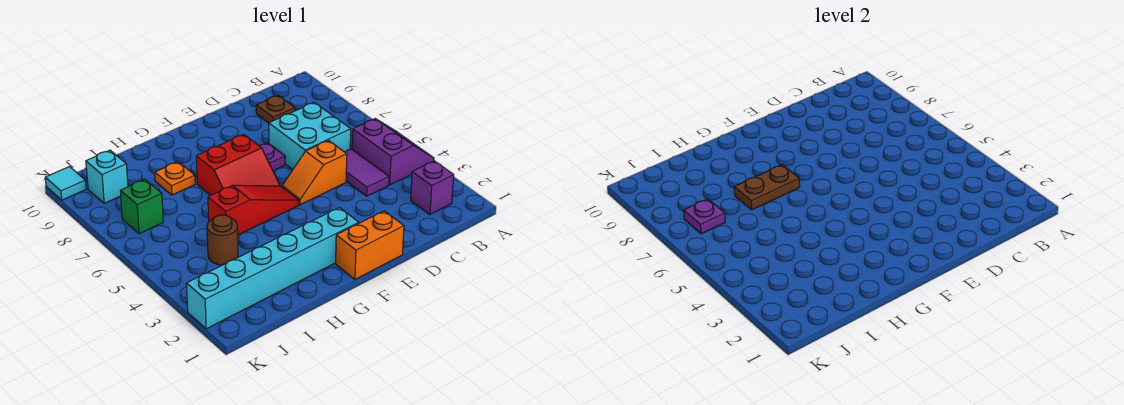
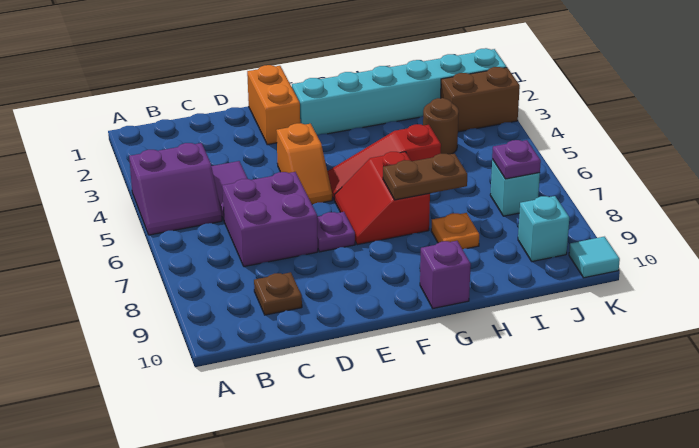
purple 2x2 slope [352,119,434,185] -> purple 2x2 slope turned to [129,143,222,235]
purple 1x1 brick [411,161,454,214] -> purple 1x1 brick moved to [420,241,471,308]
cyan 2x2 brick [269,103,351,169] -> purple 2x2 brick [222,172,318,267]
orange 1x2 slope [282,140,347,205] -> orange 1x2 slope turned to [276,123,332,204]
orange 1x2 brick [336,211,404,279] -> orange 1x2 brick turned to [247,65,300,145]
red 2x2 slope [196,134,280,195] -> red 2x2 slope turned to [335,152,430,245]
none -> brown 1x2 brick [441,67,520,132]
green 1x1 brick [120,179,163,234] -> cyan 1x1 brick [490,159,540,216]

